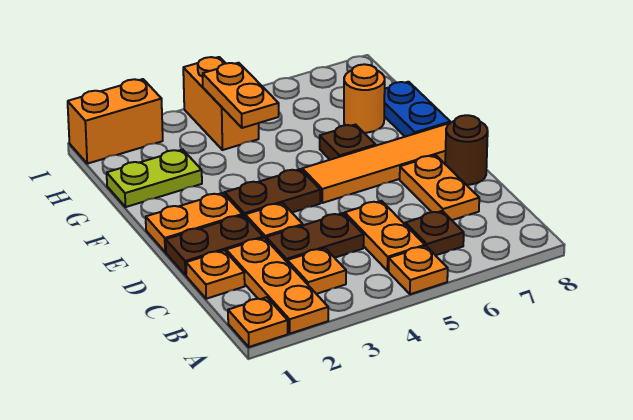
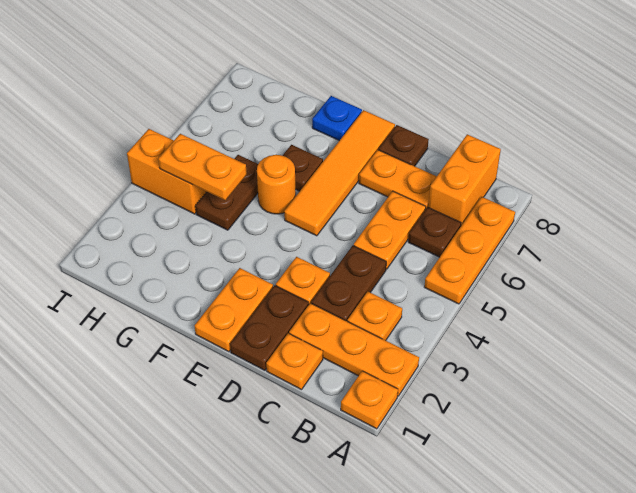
orange 1x1 plate [389,246,448,294] -> orange 1x3 plate [424,197,515,304]
orange 1x2 plate [345,201,425,271] -> orange 1x2 plate turned to [354,191,426,269]
brown 1x1 round brick [445,115,488,185] -> brown 1x1 plate [379,125,429,166]
brown 1x2 plate [225,169,320,216] -> brown 1x2 plate moved to [195,155,258,230]
blue 1x2 plate [384,82,450,137] -> blue 1x1 plate [312,96,362,141]
lime 1x2 plate [107,150,202,207] -> none
orange 1x1 round brick [344,64,385,133] -> orange 1x1 round brick moved to [257,155,296,214]
orange 1x2 brick [68,79,163,164] -> orange 1x2 brick moved to [428,134,501,225]

